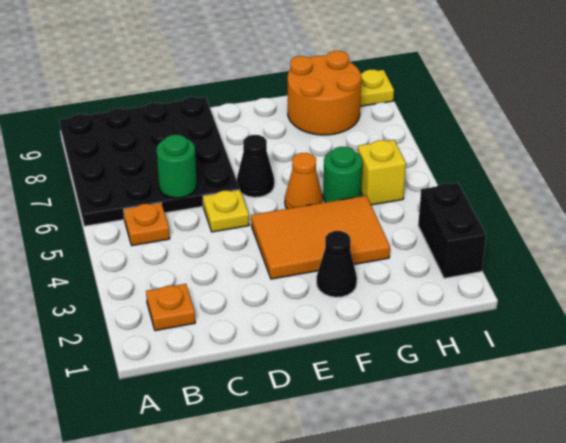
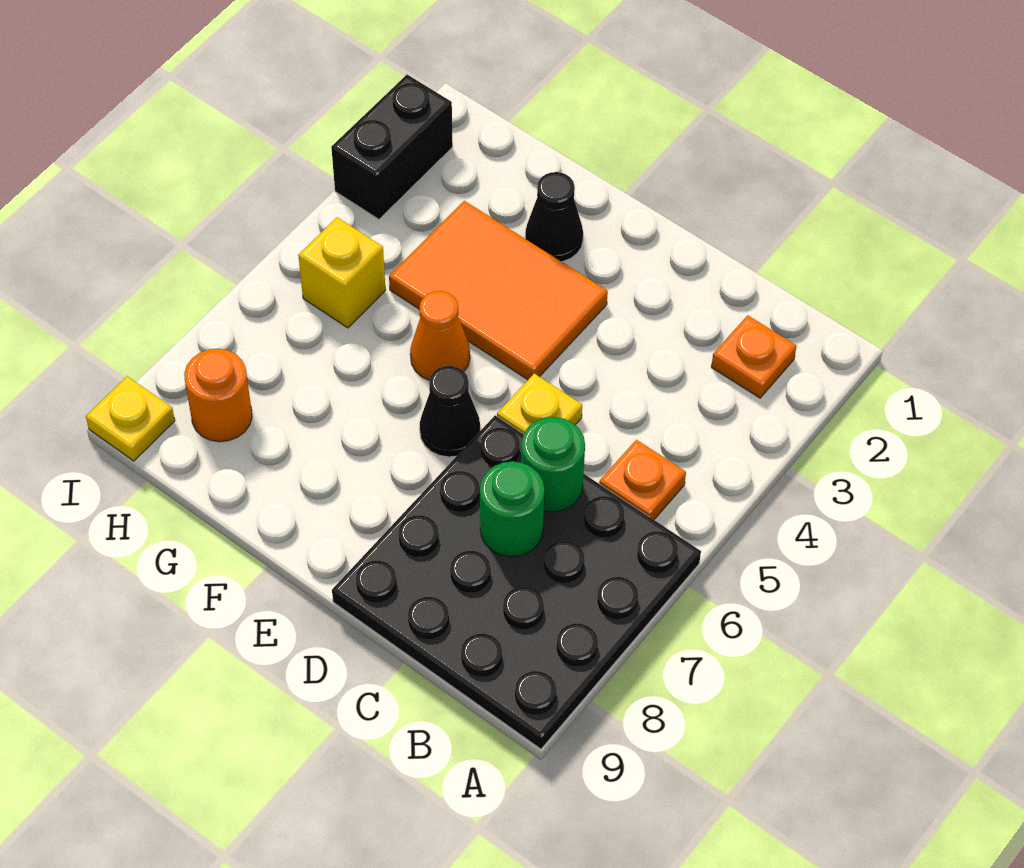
green 1x1 round brick [323,147,362,202] -> green 1x1 round brick moved to [480,461,544,557]
orange 2x2 round brick [288,51,362,135] -> orange 1x1 round brick [184,349,252,442]

